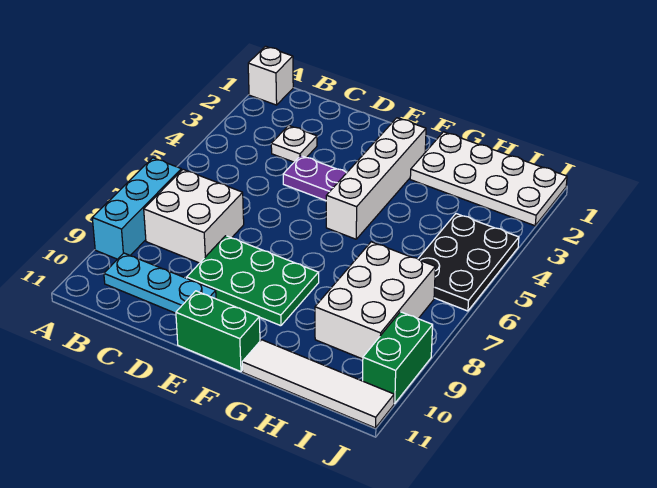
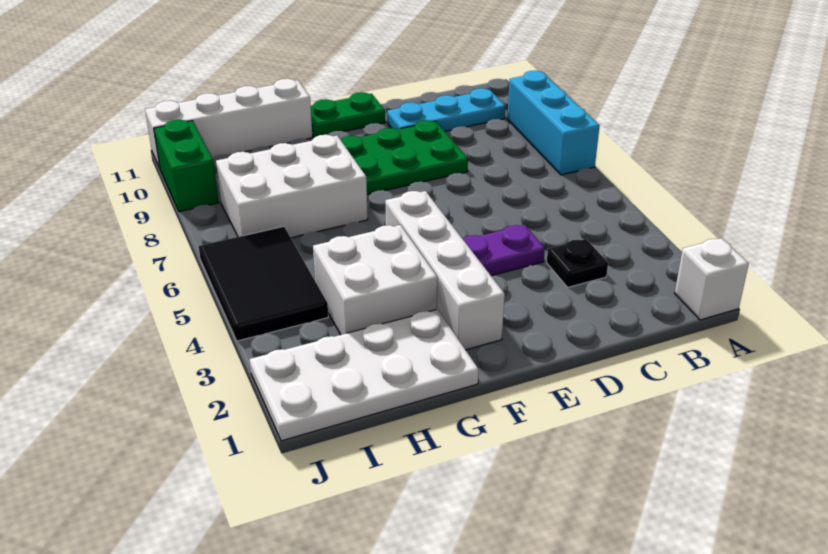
white 2x2 brick [144,169,244,263] -> white 2x2 brick moved to [313,225,437,335]
white 1x1 plate [271,125,317,162] -> black 1x1 plate [547,239,608,287]
green 1x2 brick [176,291,260,372] -> green 1x2 plate [311,92,385,137]
white 1x4 tile [242,340,394,428] -> white 1x4 brick [145,79,313,168]
white 2x3 brick [315,242,435,359] -> white 2x3 brick turned to [216,135,368,238]
black 2x3 plate [418,214,519,311] -> black 2x3 tile [199,226,328,341]

